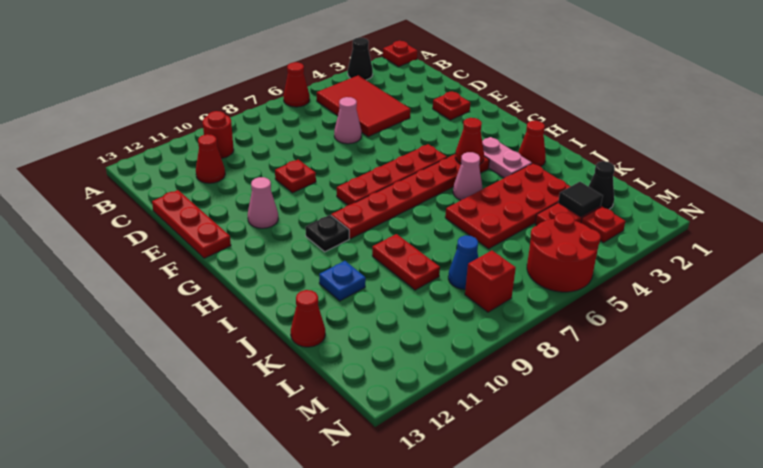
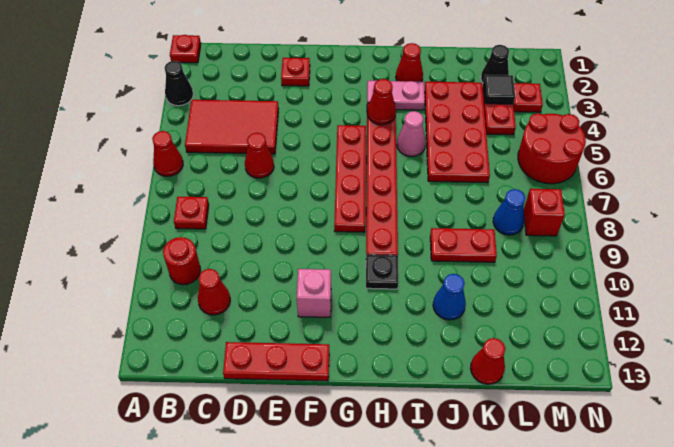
pink 1x1 cone [334,97,362,144] -> red 1x1 cone [245,133,274,178]
red 1x1 plate [275,160,316,193] -> red 1x1 plate moved to [174,197,209,229]
pink 1x1 cone [248,177,278,228] -> pink 1x1 brick [297,269,331,317]
blue 1x1 plate [319,261,366,301] -> blue 1x1 cone [433,274,466,320]

